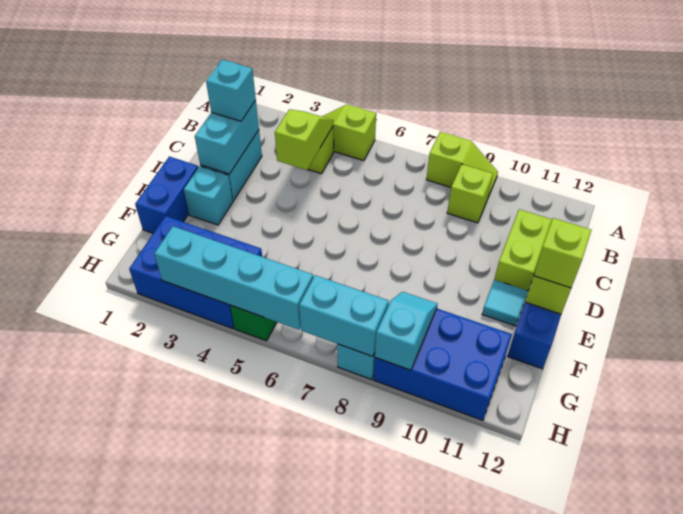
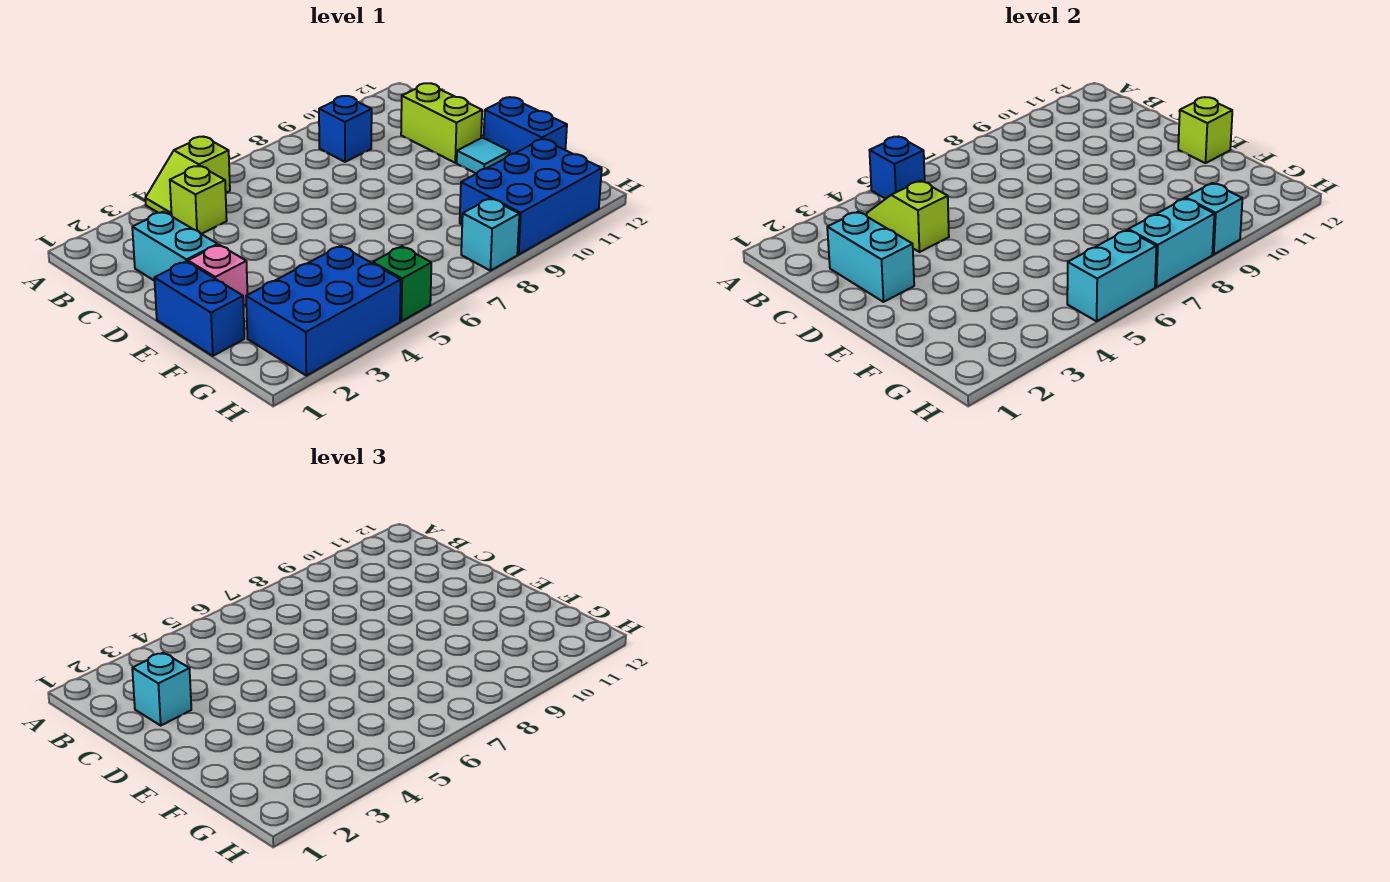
none -> blue 1x1 brick [869,137,925,199]
lime 1x2 slope [426,132,498,197] -> none
lime 1x1 brick [447,164,493,223] -> blue 1x1 brick [319,96,372,162]
cyan 1x1 brick [184,166,233,225] -> pink 1x1 brick [188,245,247,306]
lime 1x1 brick [534,218,591,288] -> none
cyan 1x4 brick [154,226,313,330] -> cyan 1x2 brick [1067,230,1156,321]

